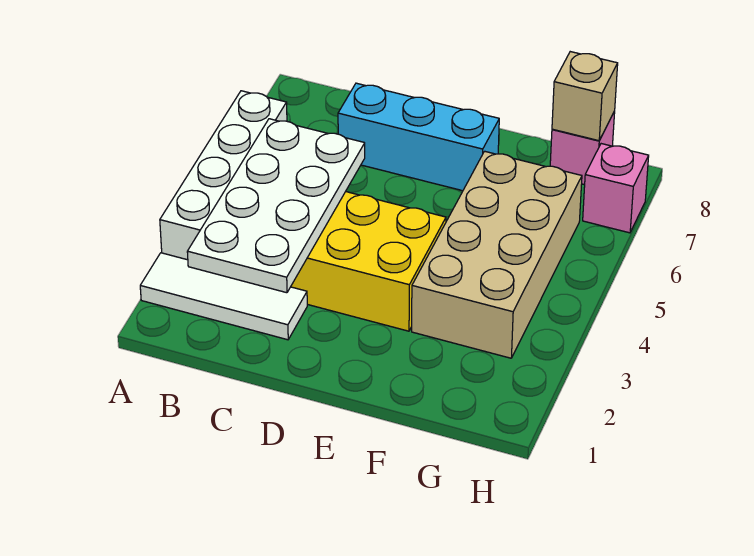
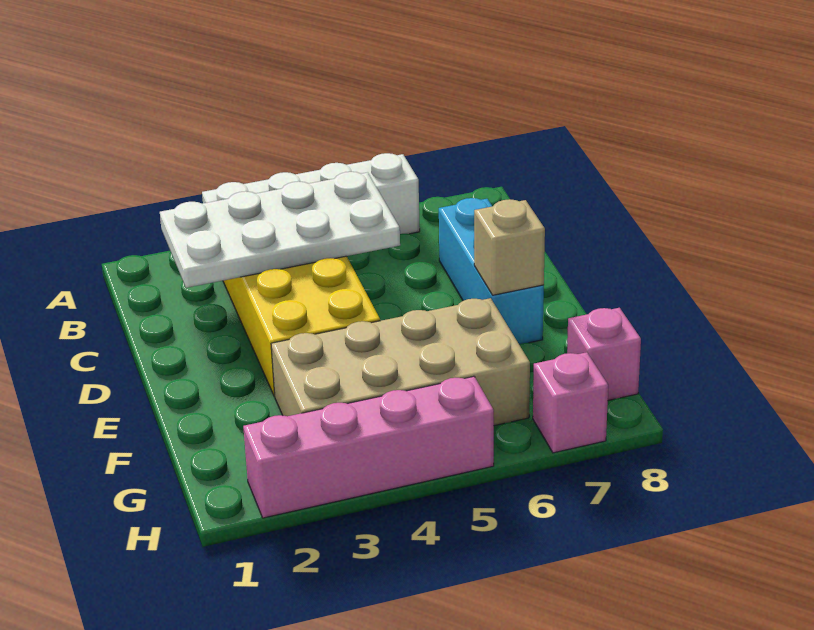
white 1x3 tile [140,253,307,340] -> none
tan 1x1 brick [552,52,618,141] -> tan 1x1 brick moved to [474,199,545,295]
none -> pink 1x4 brick [243,376,494,518]

